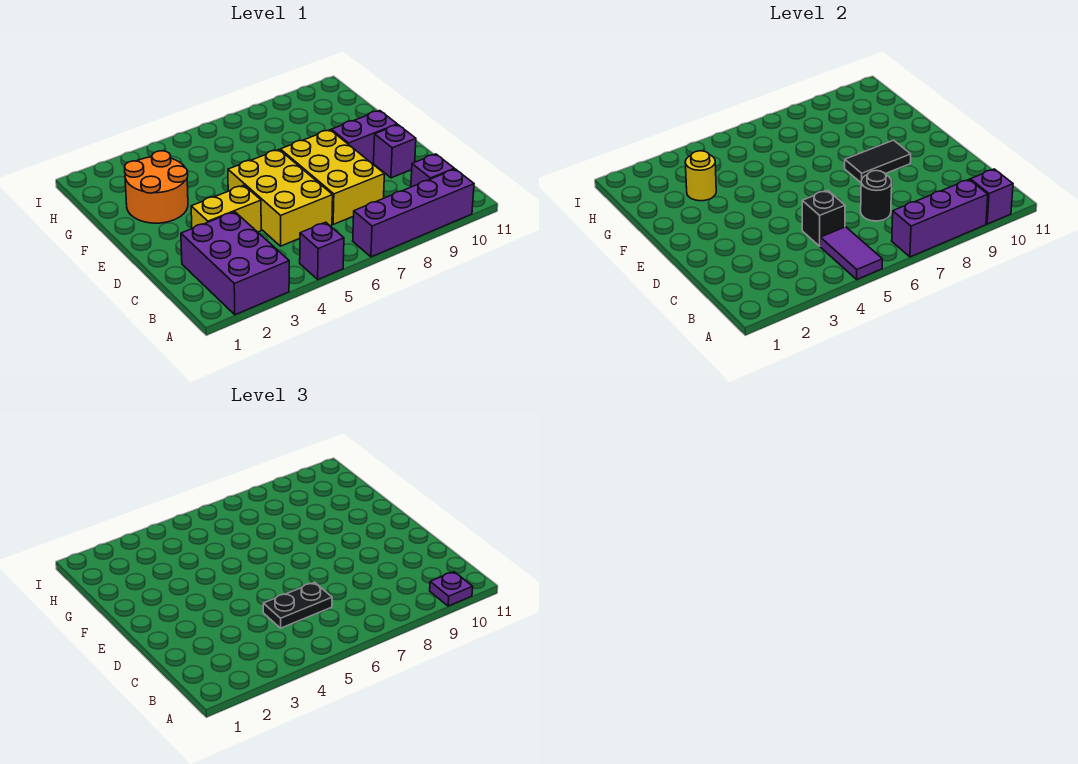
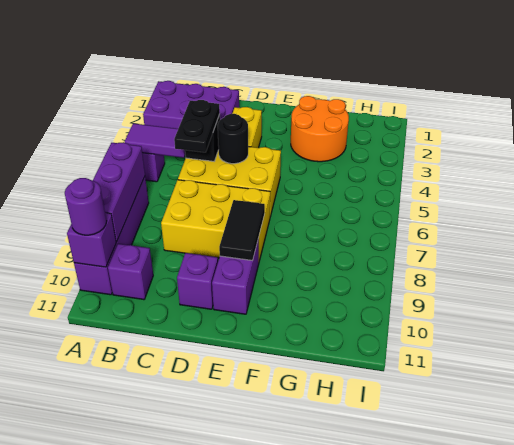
purple 1x1 plate [430,572,473,606] -> purple 1x1 round brick [65,178,107,235]
black 1x1 round brick [861,171,892,221] -> black 1x1 round brick moved to [218,114,248,164]
yellow 1x1 round brick [685,151,716,201] -> none

